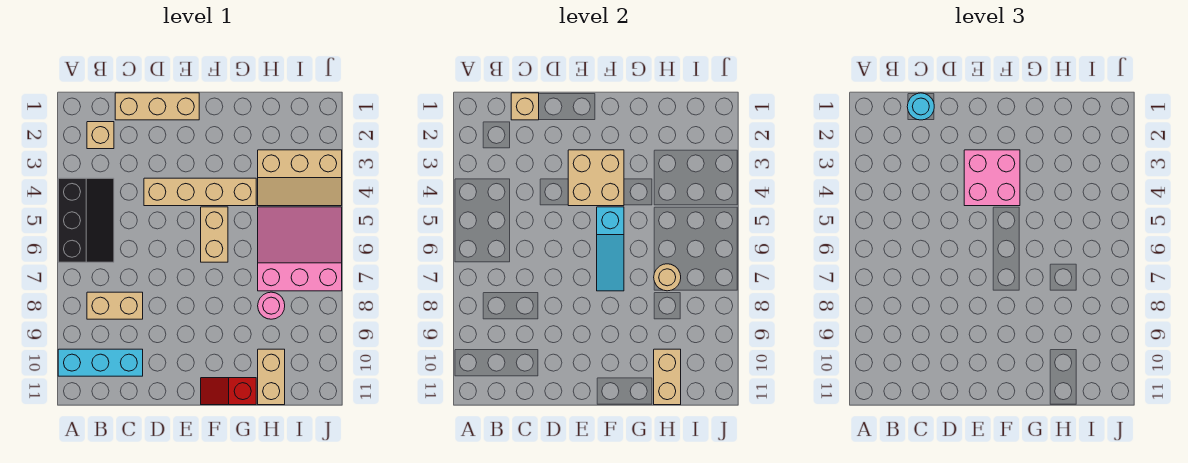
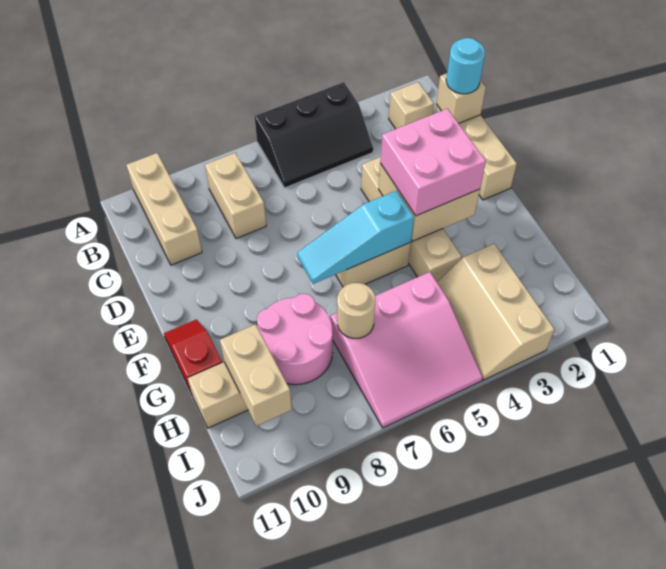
cyan 1x3 brick [58,349,143,376] -> tan 1x3 brick [126,153,202,265]
pink 3x3 slope [258,207,342,291] -> pink 3x3 slope turned to [331,272,483,428]
pink 1x1 round brick [258,292,285,319] -> pink 2x2 round brick [257,293,333,385]
tan 1x2 brick [654,349,681,405] -> tan 1x2 brick turned to [220,324,292,426]

